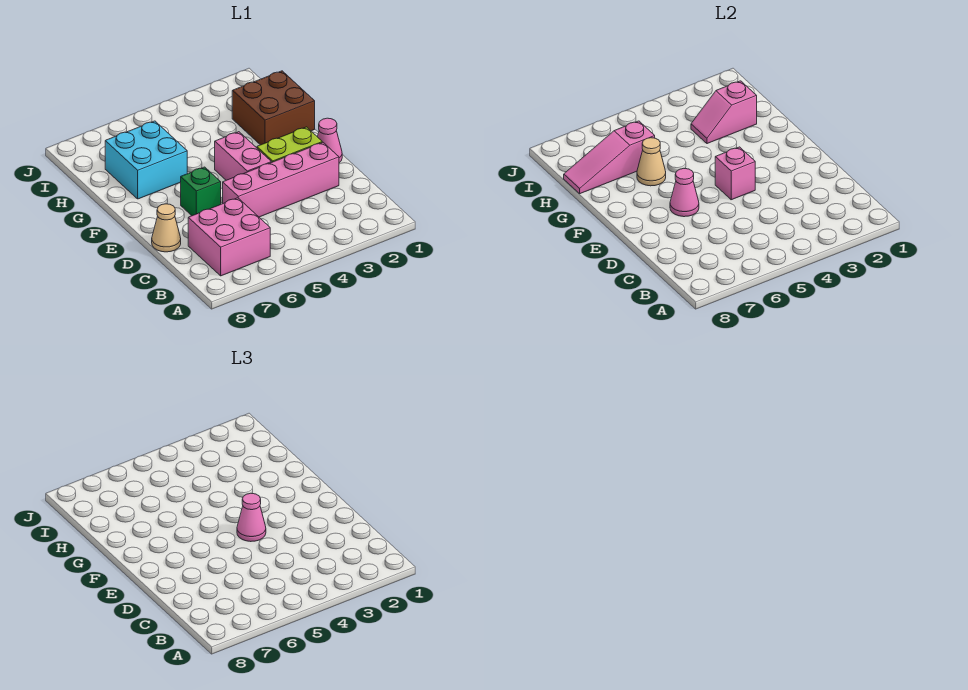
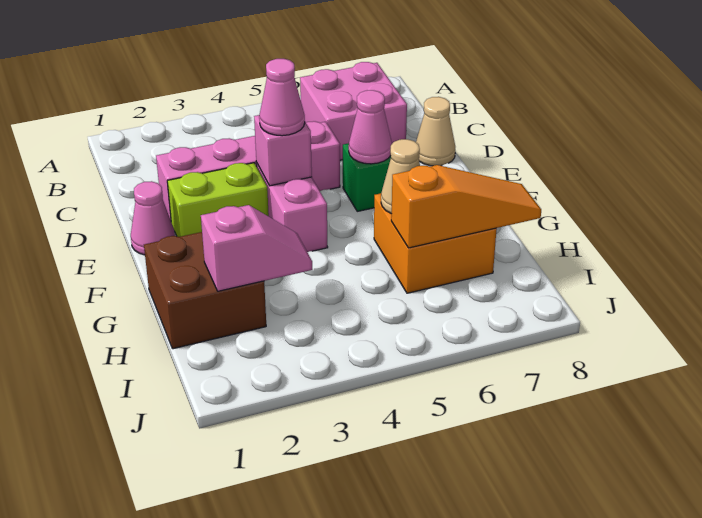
cyan 2x2 brick [105,121,187,199] -> orange 2x2 brick [374,193,497,293]
pink 1x3 slope [564,121,655,194] -> orange 1x3 slope [391,165,541,248]

